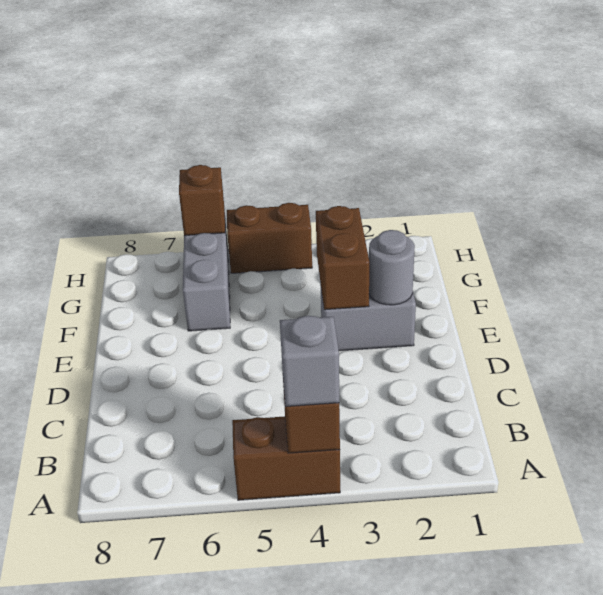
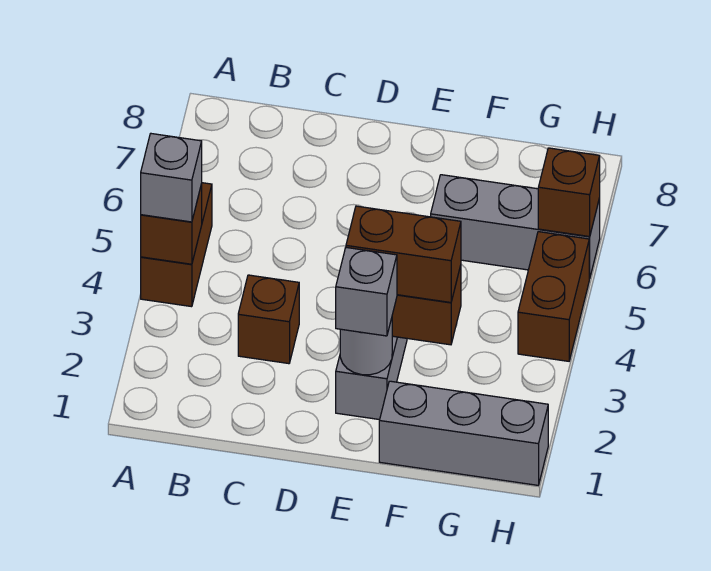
none -> brown 1x1 brick [238,275,299,364]
none -> grey 1x1 brick [336,248,397,336]
none -> brown 1x2 brick [346,206,461,302]
none -> grey 1x3 brick [379,381,548,485]

